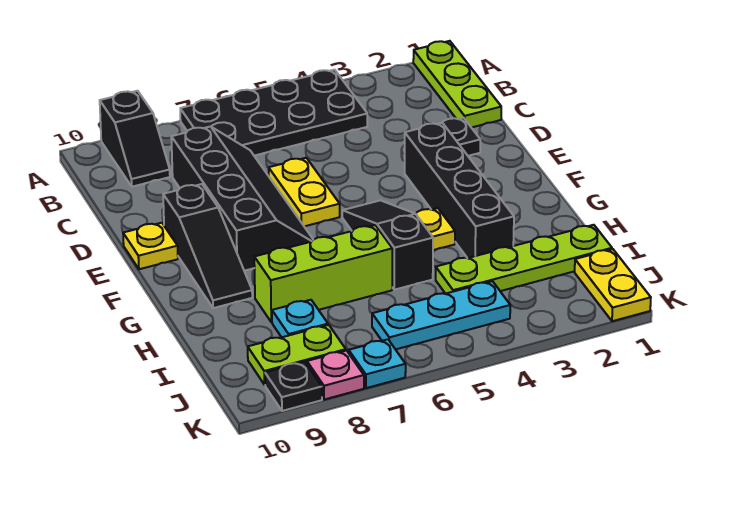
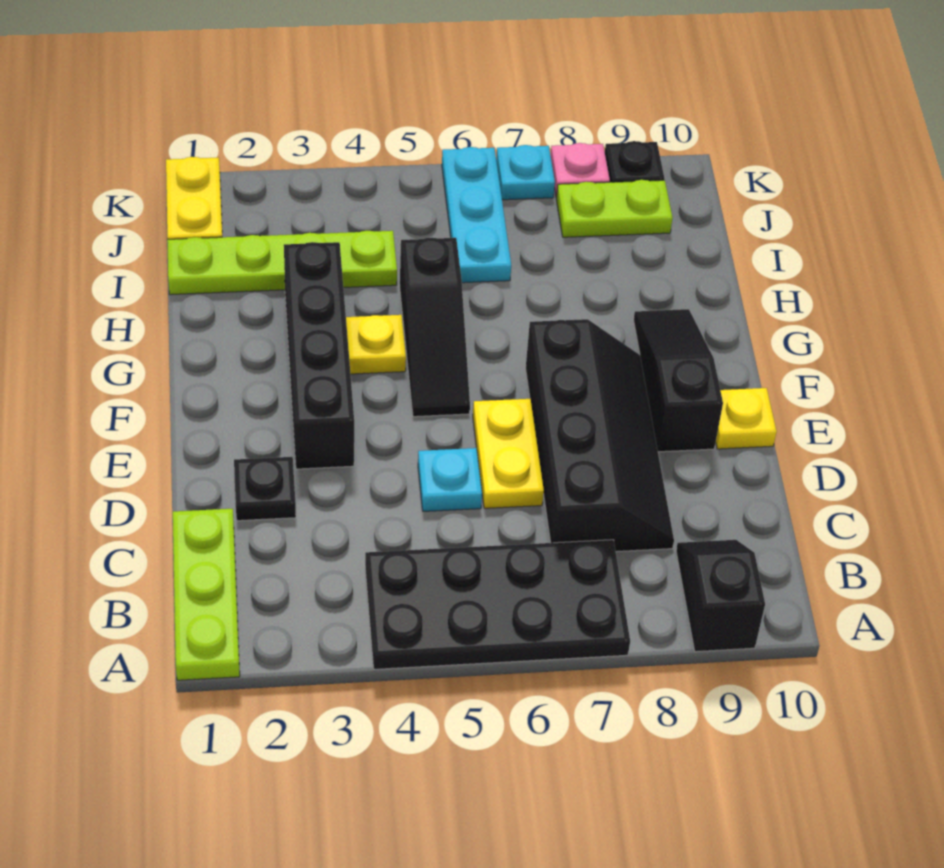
black 2x4 slope [171,127,313,271] -> black 2x4 slope turned to [526,319,674,552]
lime 1x3 brick [254,225,392,322] -> none
cyan 1x1 plate [272,300,328,337] -> cyan 1x1 plate moved to [418,448,482,511]
cyan 1x3 plate [372,281,510,349] -> cyan 1x3 plate turned to [442,147,511,283]

